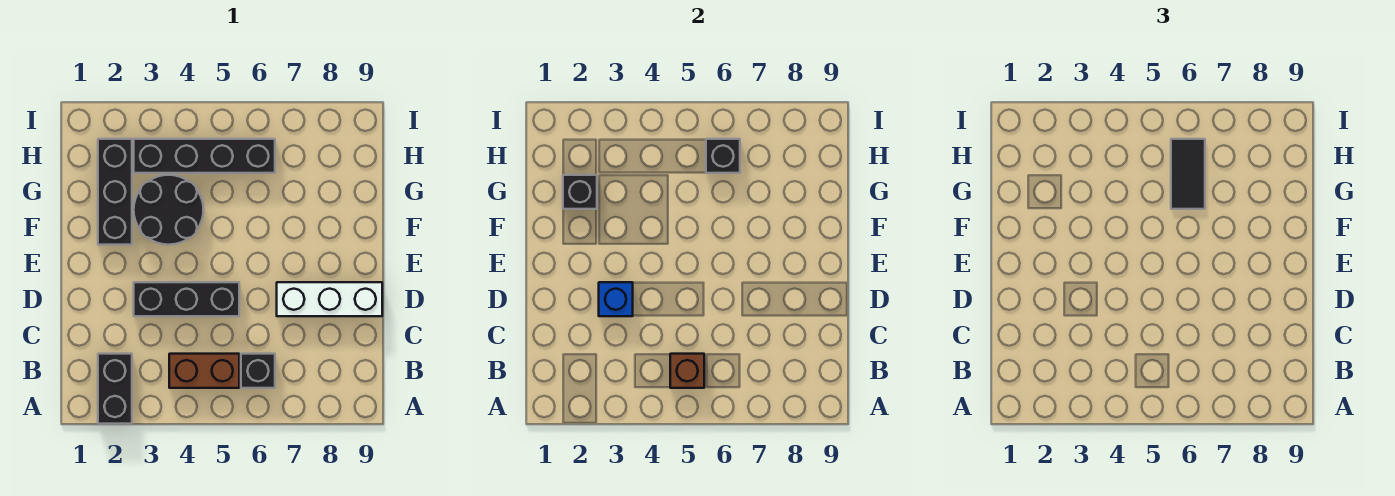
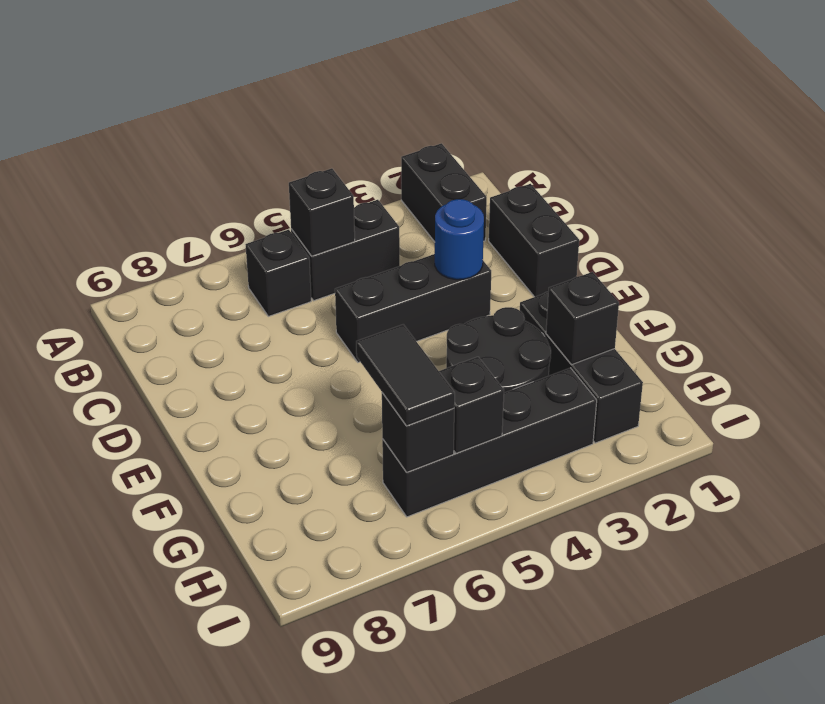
brown 1x2 brick [169,354,239,388] -> black 1x2 brick [291,200,400,301]
brown 1x1 brick [670,354,704,388] -> black 1x1 brick [289,168,355,256]
none -> black 1x2 brick [489,184,579,297]
blue 1x1 brick [599,282,633,316] -> blue 1x1 round brick [435,199,484,280]
white 1x3 brick [277,282,382,316] -> none
none -> black 1x1 brick [439,357,504,453]

